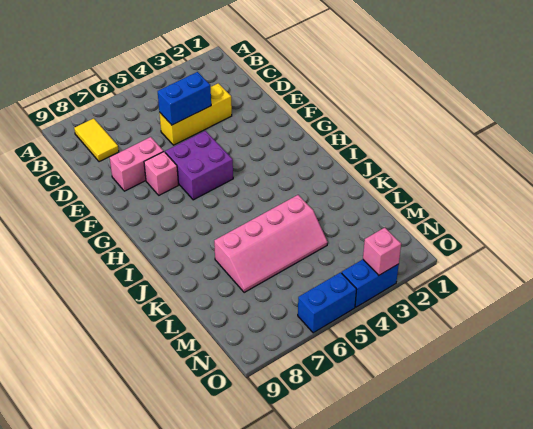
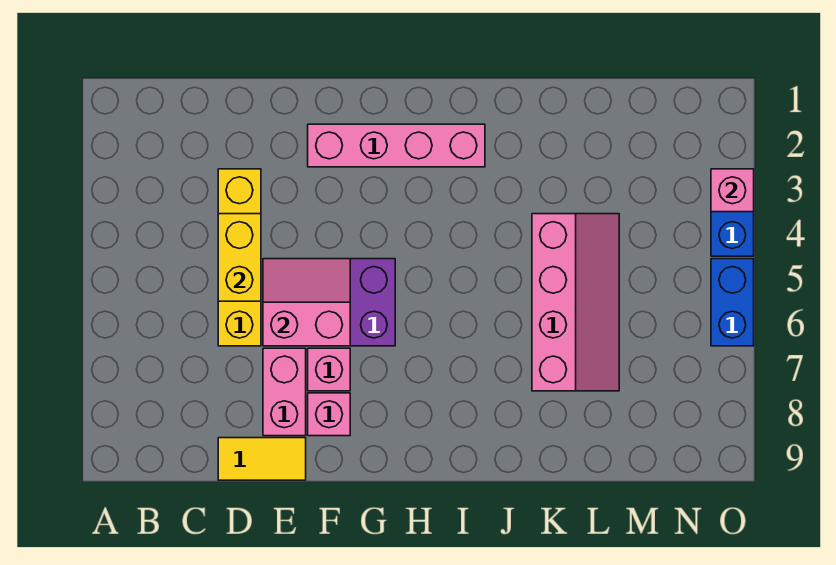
yellow 1x2 tile [74,118,119,162] -> yellow 1x2 tile moved to [218,438,306,480]
yellow 1x3 brick [159,83,232,145] -> yellow 1x4 brick [218,169,261,346]
blue 1x2 brick [158,72,211,125] -> yellow 1x2 brick [218,214,261,301]
none -> pink 2x2 slope [263,259,350,346]
none -> pink 1x4 brick [308,124,485,167]
none -> pink 1x1 brick [308,393,350,436]

